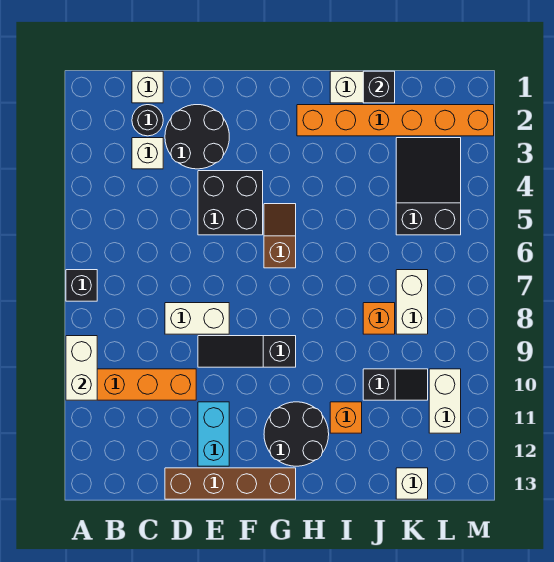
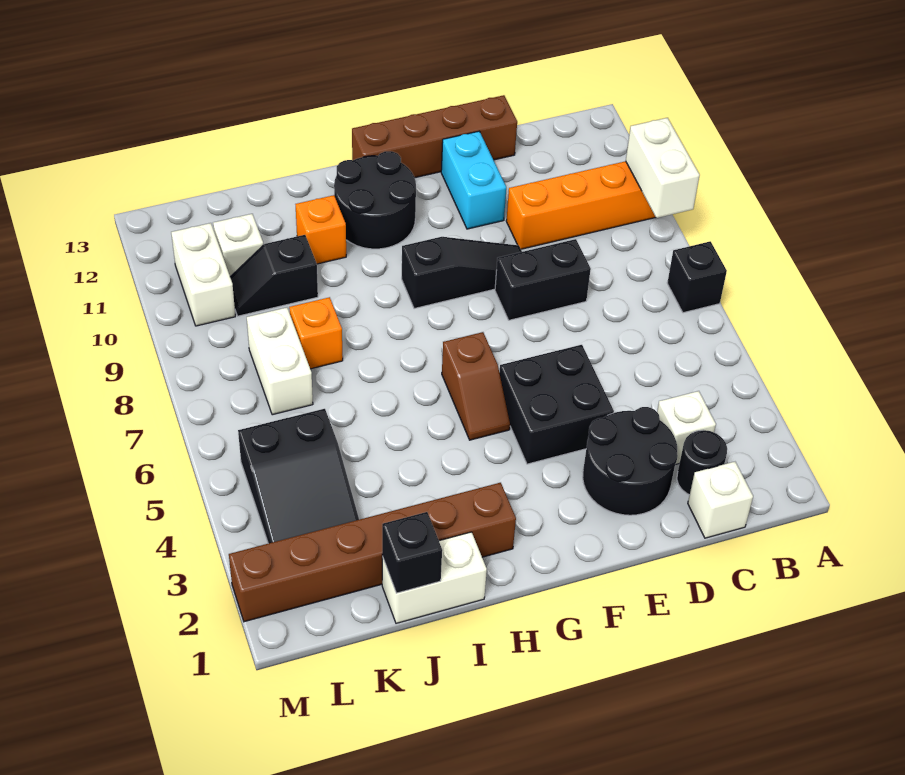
white 1x2 brick [165,303,229,334] -> black 1x2 brick [495,239,591,320]
orange 1x6 brick [297,105,494,136] -> brown 1x6 brick [229,483,516,622]
white 1x1 brick [396,468,428,499] -> white 1x1 brick moved to [213,214,263,277]

